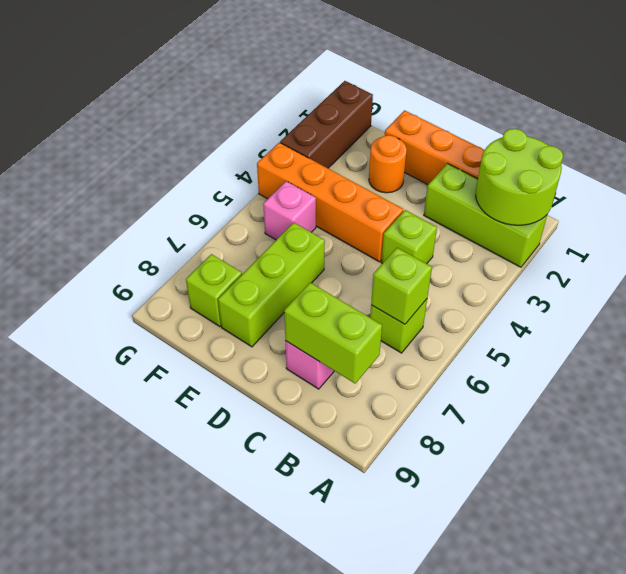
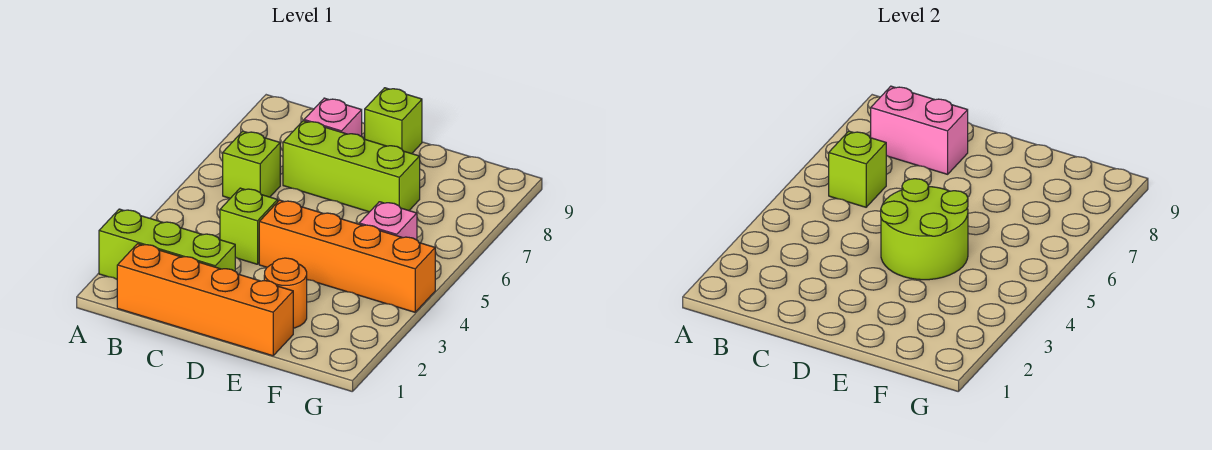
lime 2x2 round brick [476,129,563,225] -> lime 2x2 round brick moved to [881,179,968,280]
lime 1x2 brick [284,283,382,383] -> pink 1x2 brick [871,86,968,174]
lime 1x3 brick [218,223,325,347] -> lime 1x3 brick turned to [283,121,420,212]
lime 1x1 brick [186,254,242,327] -> lime 1x1 brick moved to [365,88,422,154]
brown 1x3 brick [280,81,373,168] -> none

